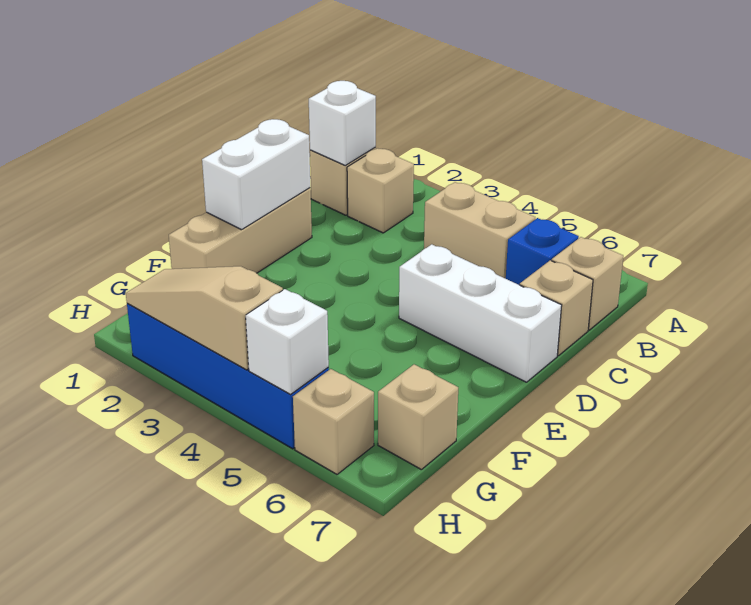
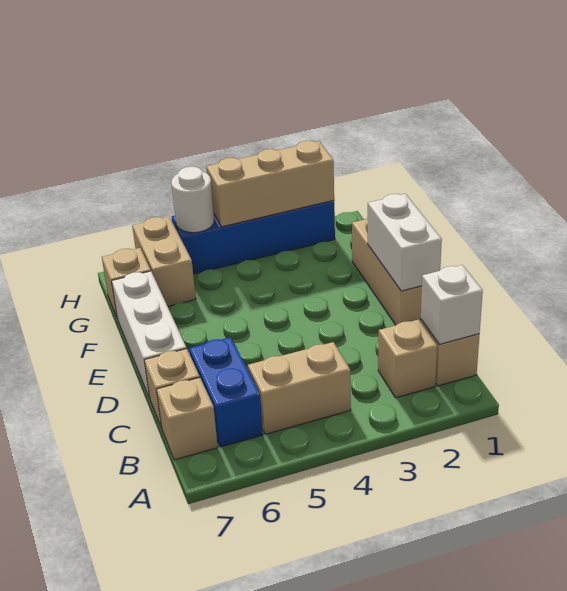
blue 1x1 brick [506,218,579,285] -> blue 1x2 brick [189,337,263,447]
white 1x3 brick [399,244,562,382] -> white 1x3 brick turned to [112,271,186,399]
tan 1x3 slope [126,266,283,370] -> tan 1x3 brick [206,141,334,227]
white 1x1 brick [246,289,329,394] -> white 1x1 round brick [171,167,215,233]
tan 1x1 brick [293,369,374,474] -> tan 1x2 brick [132,217,196,306]

